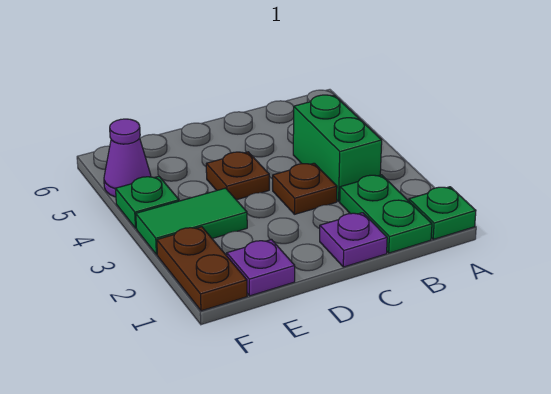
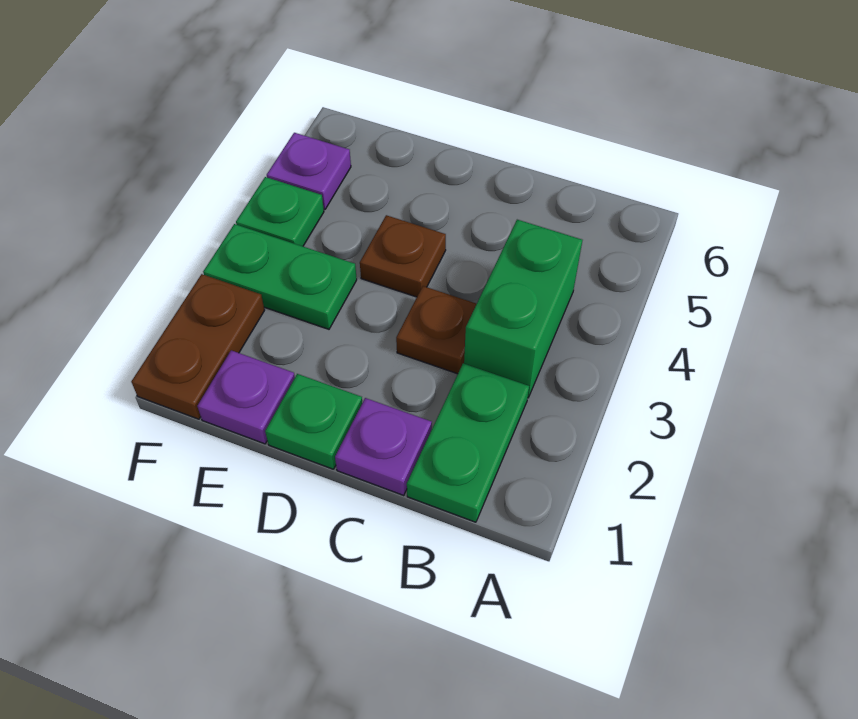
green 1x1 plate [409,187,476,239] -> green 1x1 plate moved to [265,374,362,469]
green 1x2 tile [136,188,247,255] -> green 1x2 plate [203,224,357,329]
purple 1x1 cone [104,119,151,197] -> purple 1x1 plate [267,133,351,209]

